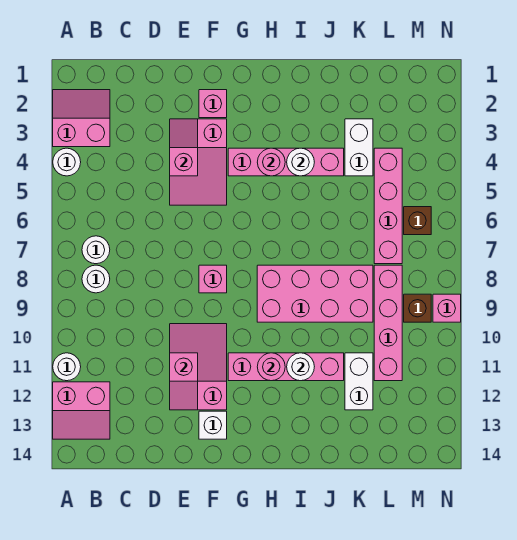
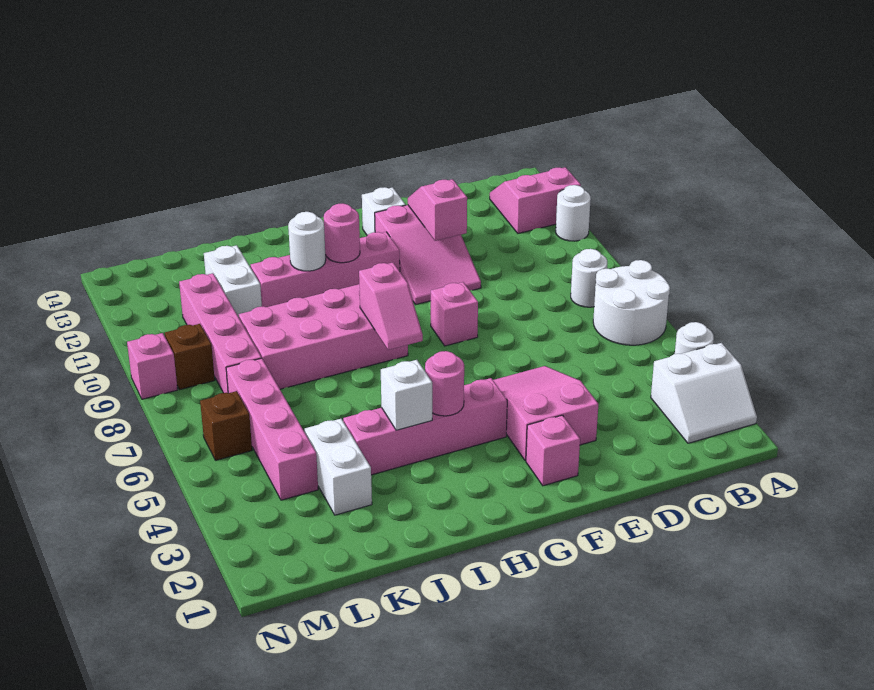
pink 2x2 slope [53,90,110,147] -> white 2x2 slope [651,343,757,443]
white 1x1 round brick [82,236,110,264] -> white 2x2 round brick [593,260,670,345]
pink 1x2 slope [170,119,198,176] -> pink 1x2 slope moved to [359,263,423,350]
white 1x1 round brick [287,148,314,176] -> white 1x1 brick [381,360,432,430]

